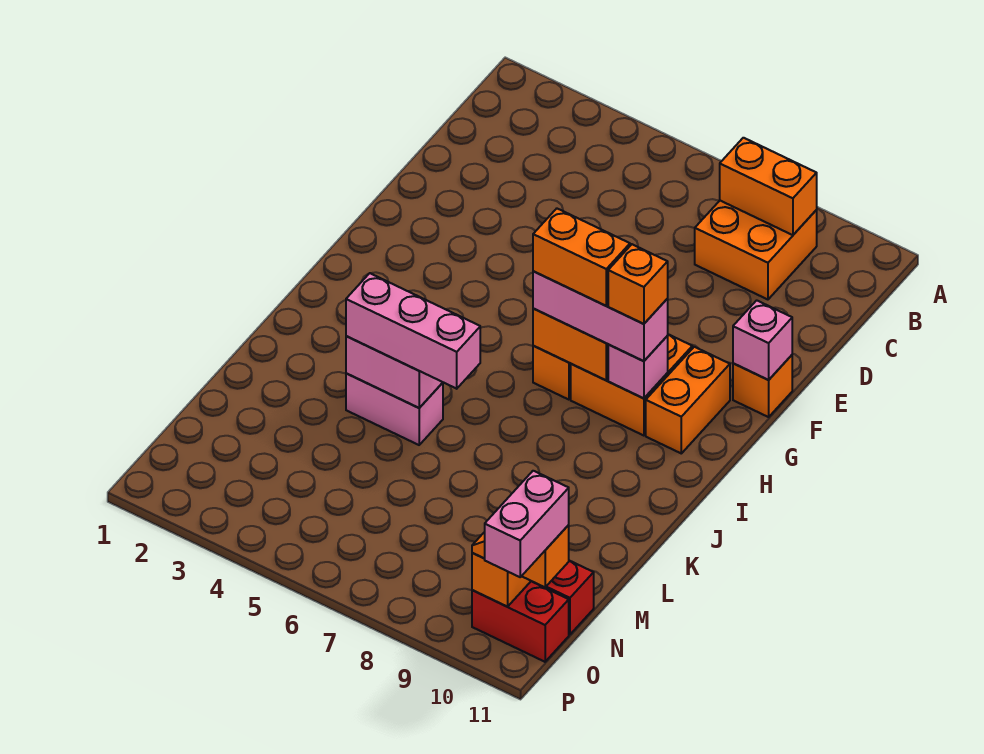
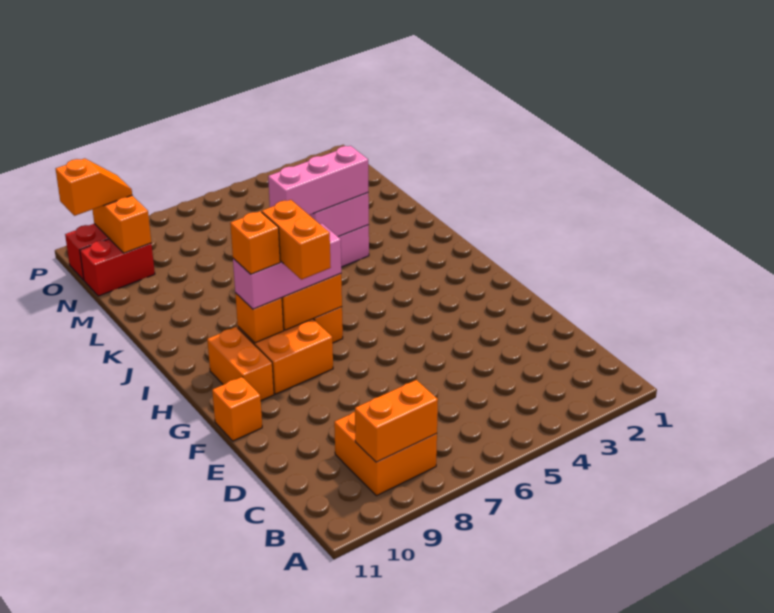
pink 1x1 brick [733,300,792,380] -> none
orange 1x2 brick [533,209,630,306] -> orange 1x2 brick turned to [262,200,331,280]
pink 1x1 brick [608,336,668,398] -> orange 1x1 brick [235,293,284,343]
pink 1x2 brick [485,471,569,577] -> none

